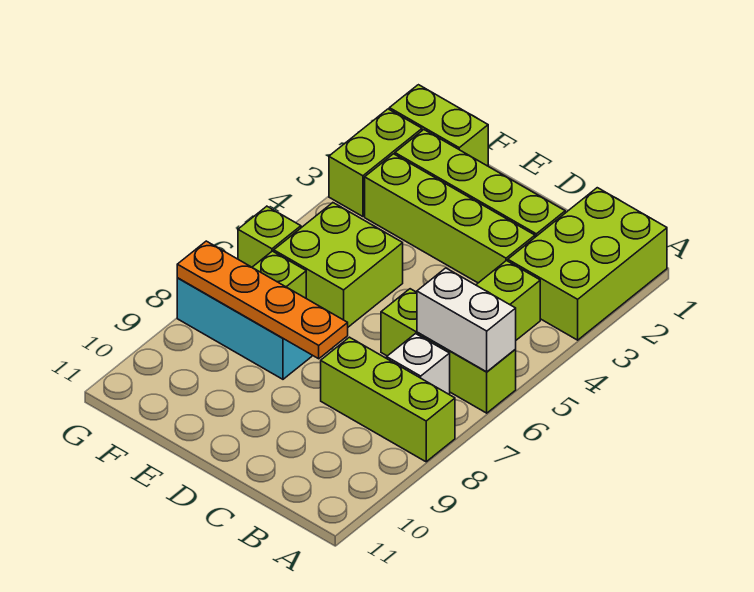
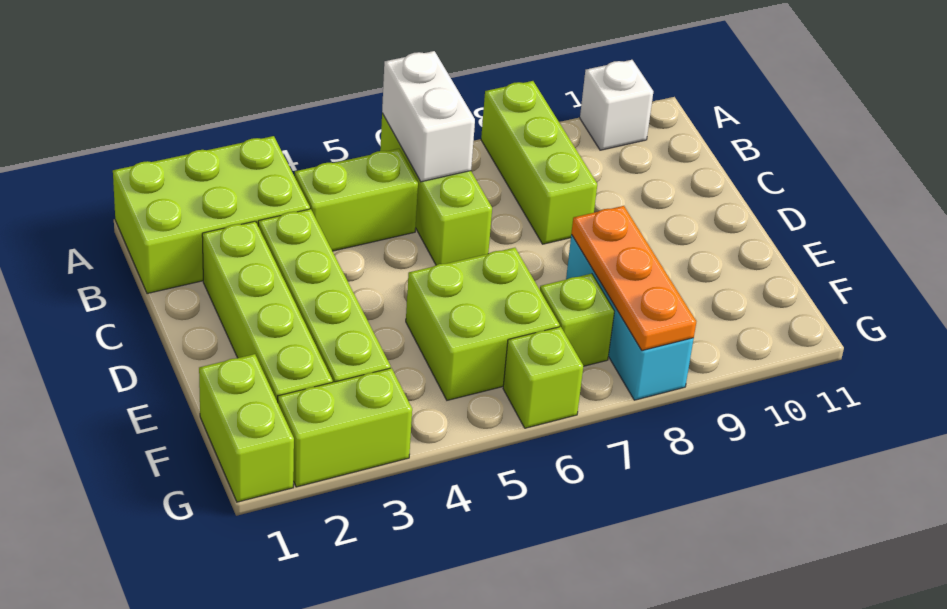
white 1x1 brick [387,334,450,394] -> white 1x1 brick moved to [580,60,653,150]
orange 1x4 plate [177,241,348,359] -> orange 1x3 plate [571,206,696,351]

